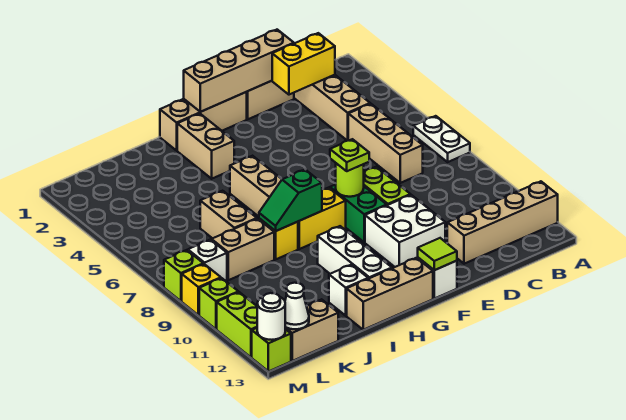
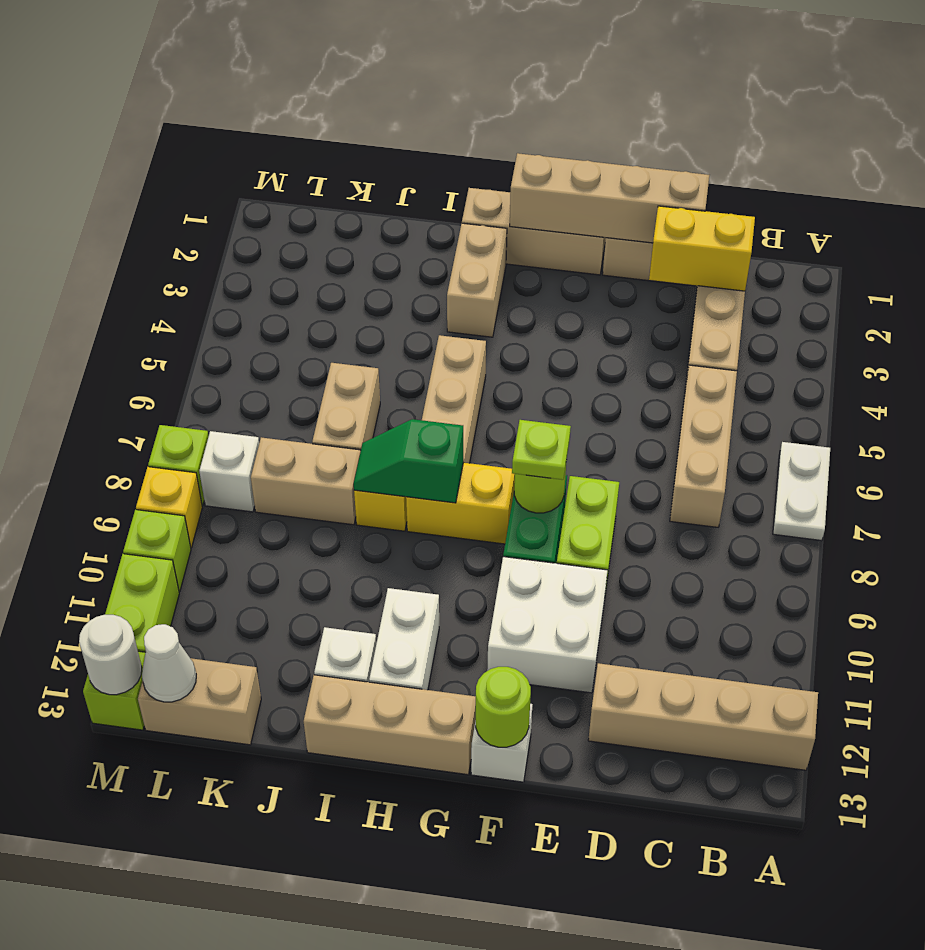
lime 1x1 tile [418,238,457,270] -> lime 1x1 round brick [476,667,531,747]
white 1x3 brick [318,226,392,279] -> white 1x2 brick [369,588,439,690]

